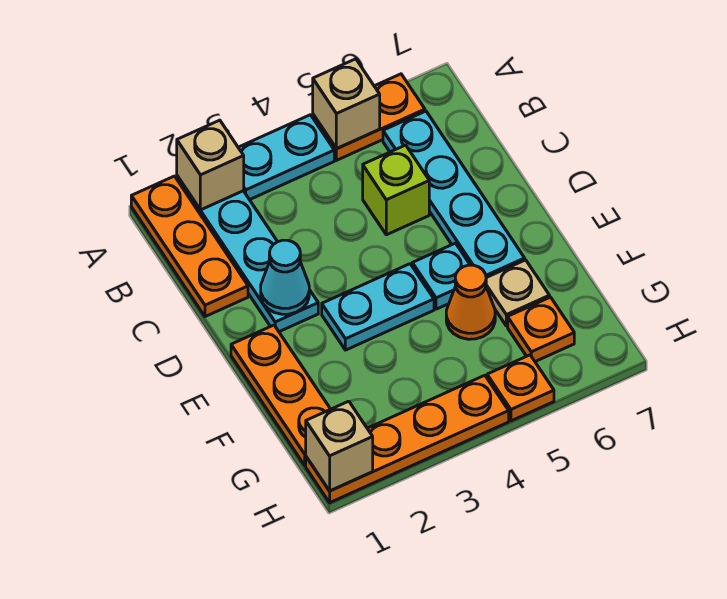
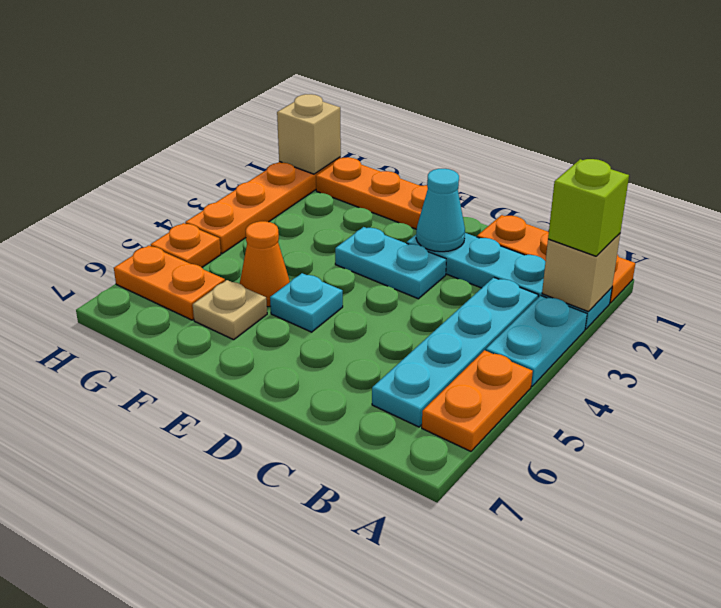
tan 1x1 brick [313,59,380,149] -> none
cyan 1x4 plate [383,111,525,278] -> cyan 1x4 plate turned to [372,277,538,427]
lime 1x1 brick [363,145,429,235] -> lime 1x1 brick moved to [548,159,629,256]
cyan 1x2 plate [322,264,434,350] -> cyan 1x2 plate turned to [335,227,446,299]
orange 1x1 plate [508,297,574,362] -> orange 1x2 plate [114,245,225,320]

